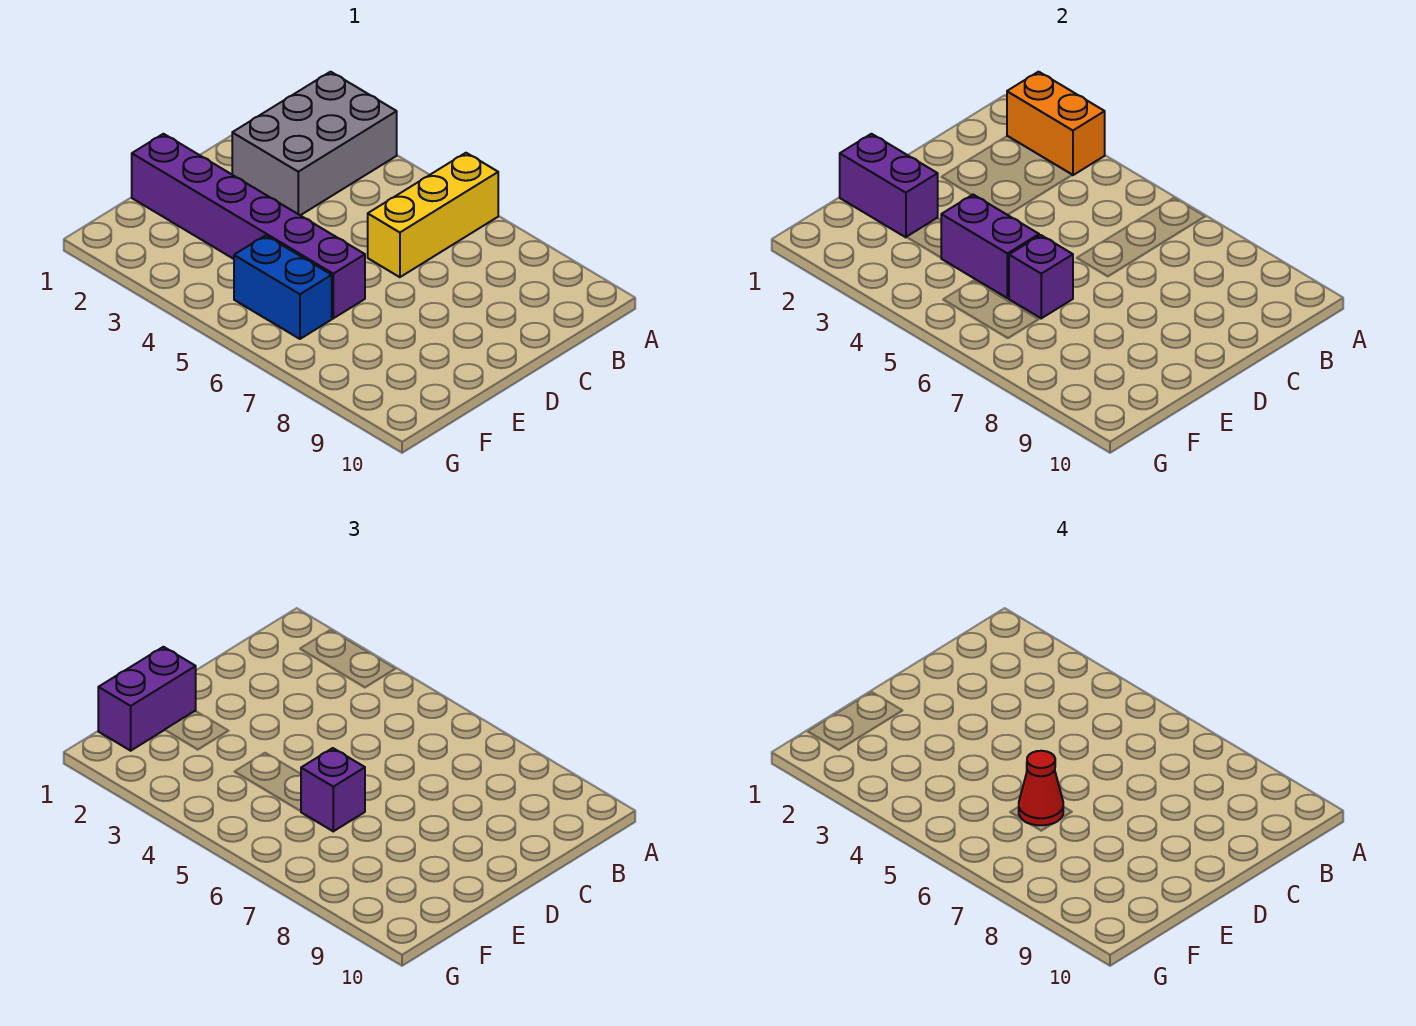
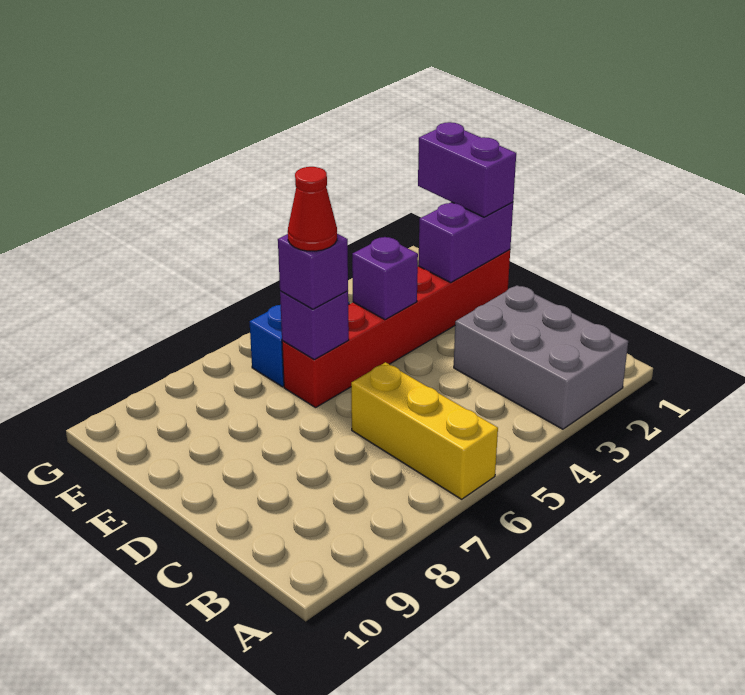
orange 1x2 brick [1007,72,1105,175] -> none
purple 1x6 brick [132,134,365,318] -> red 1x6 brick [282,250,510,408]
purple 1x2 brick [941,195,1039,298] -> purple 1x1 brick [352,237,418,320]

